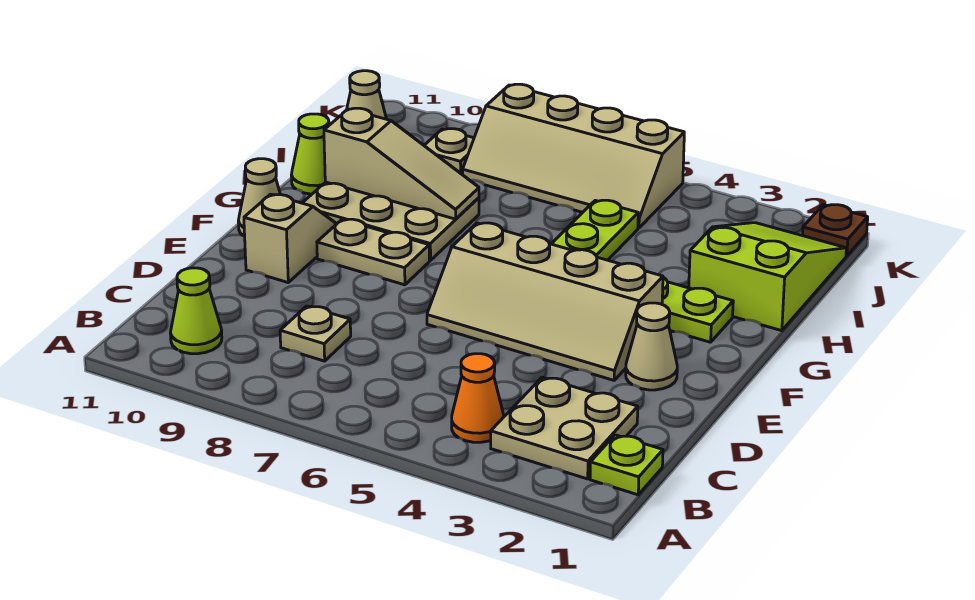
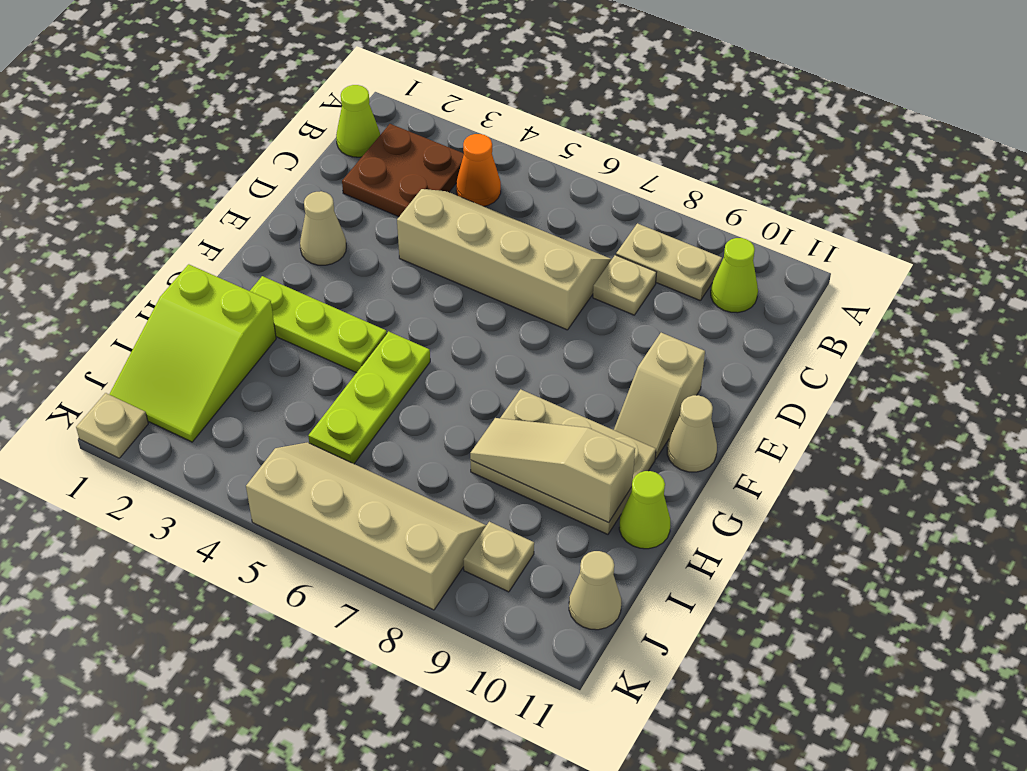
lime 1x1 plate [590,435,663,495] -> lime 1x1 cone [336,85,380,157]
tan 2x2 plate [491,377,638,479] -> brown 2x2 plate [342,124,464,217]
tan 2x4 slope [427,223,663,380] -> tan 2x4 slope moved to [397,189,612,330]
tan 1x2 plate [317,219,429,285] -> tan 1x2 plate moved to [616,223,722,301]
brown 1x1 plate [802,205,868,256] -> tan 1x1 plate [76,393,148,458]

